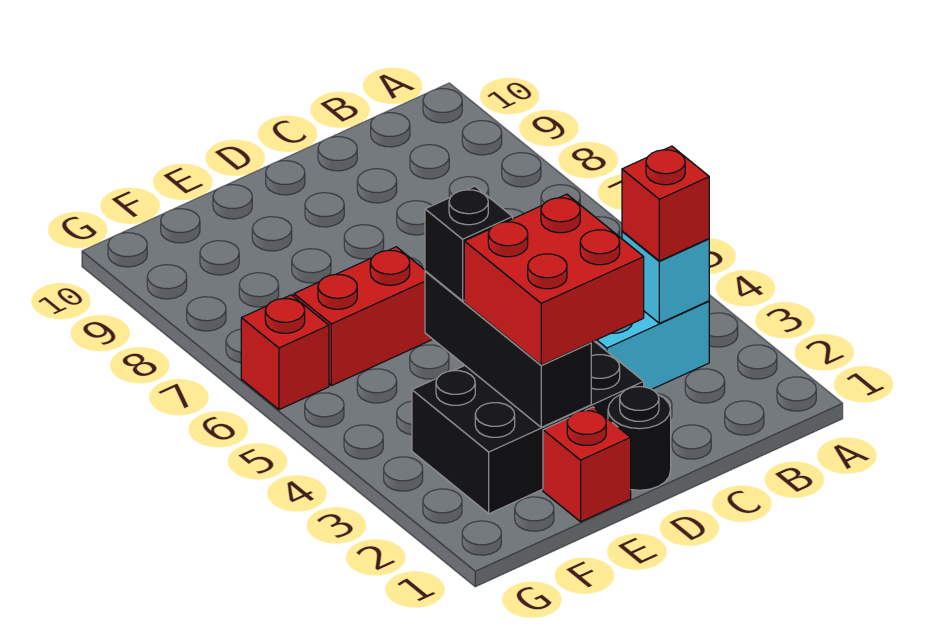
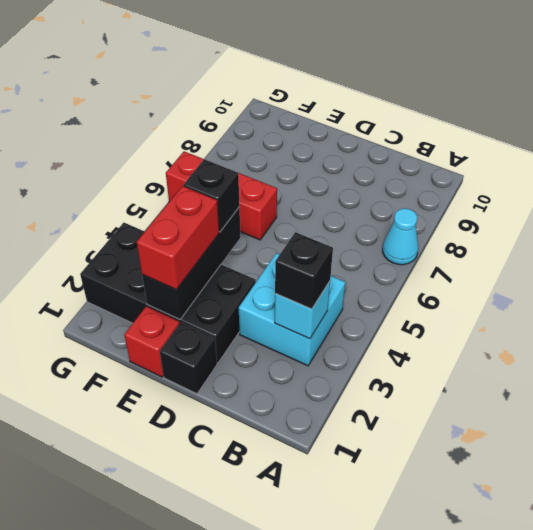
none -> cyan 1x1 cone [383,208,418,265]
red 1x1 brick [622,146,709,261] -> black 1x1 brick [275,232,333,309]
black 1x1 round brick [608,387,671,490] -> black 1x1 brick [160,322,217,394]
black 2x3 brick [412,341,644,514] -> black 2x4 brick [80,223,256,363]
red 2x2 brick [464,194,644,365] -> red 1x2 brick [137,186,219,290]

